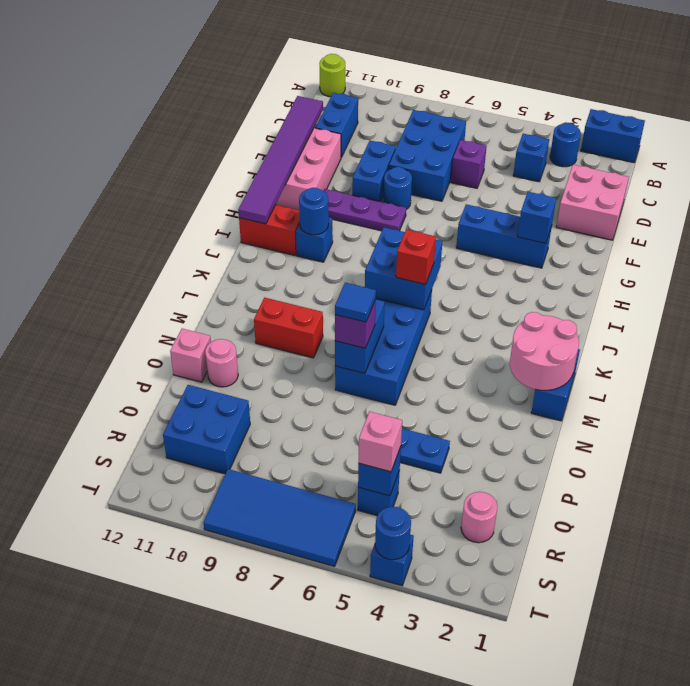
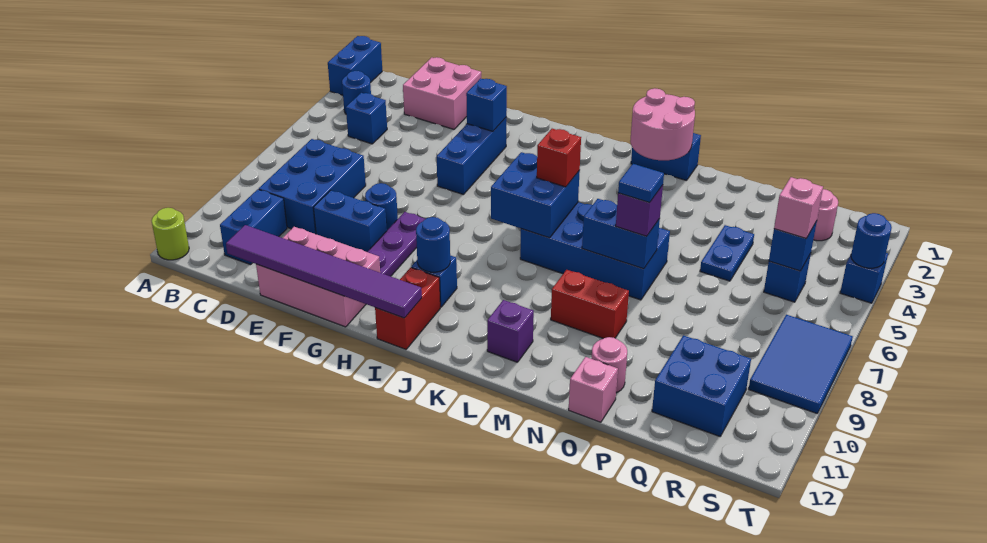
blue 2x3 brick [389,110,466,201] -> blue 2x3 brick turned to [259,139,366,234]
blue 1x2 brick [316,93,358,157] -> blue 1x2 brick turned to [220,189,287,265]
purple 1x1 brick [451,140,487,188] -> purple 1x1 brick moved to [487,300,534,362]
red 1x2 brick [254,298,323,358] -> red 1x2 brick turned to [551,270,629,338]
blue 2x4 tile [204,469,356,567] -> blue 2x3 tile [749,315,853,413]

